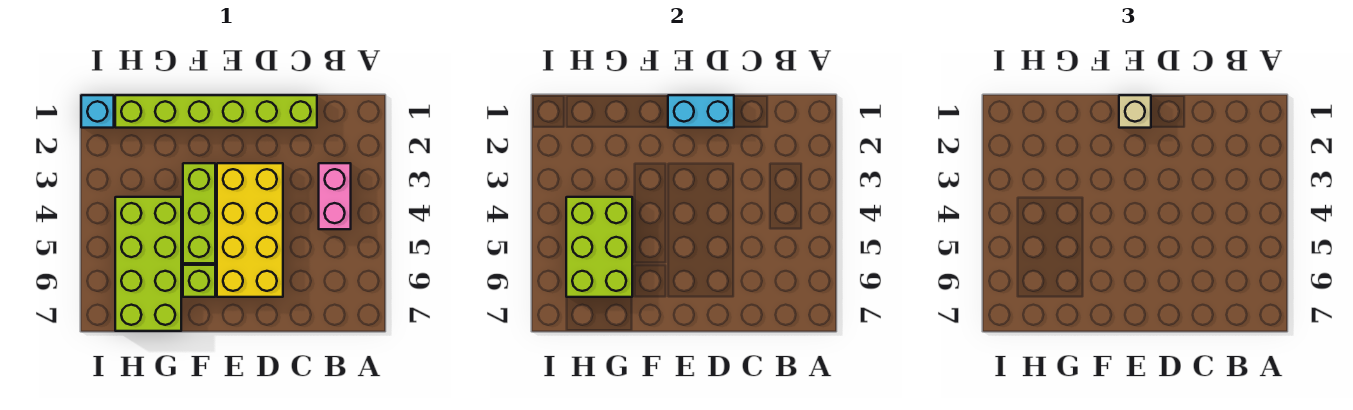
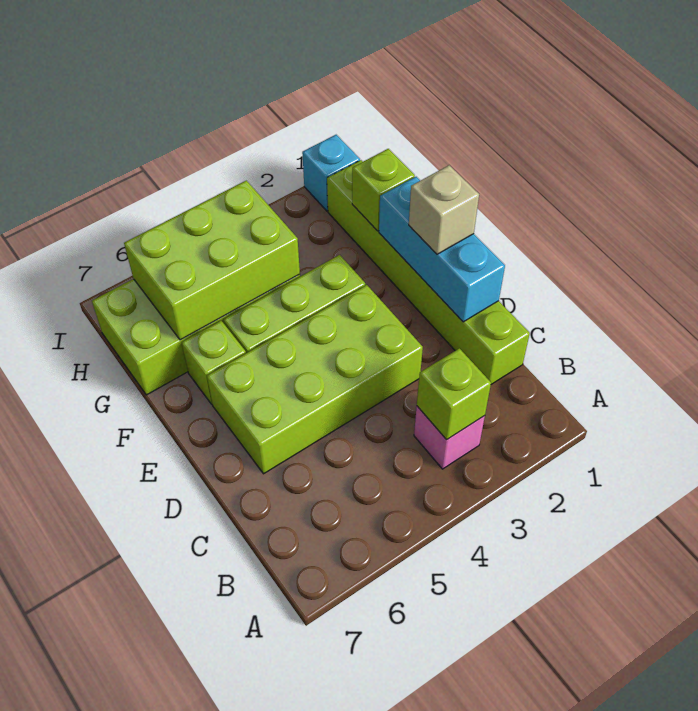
pink 1x2 brick [319,163,351,229] -> pink 1x1 brick [414,406,485,469]
none -> lime 1x1 brick [417,348,491,440]
cyan 1x2 brick [668,95,734,128] -> cyan 1x3 brick [379,177,505,322]
yellow 2x4 brick [217,163,283,297] -> lime 2x4 brick [207,285,423,474]
none -> lime 1x1 brick [352,149,415,231]

